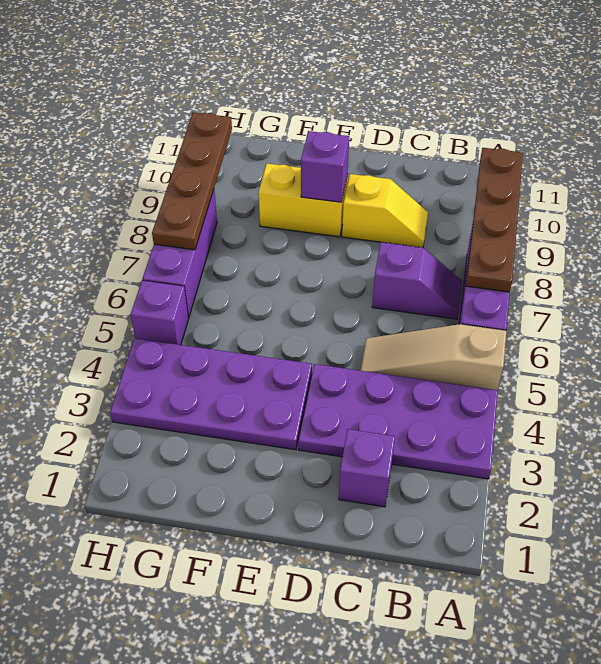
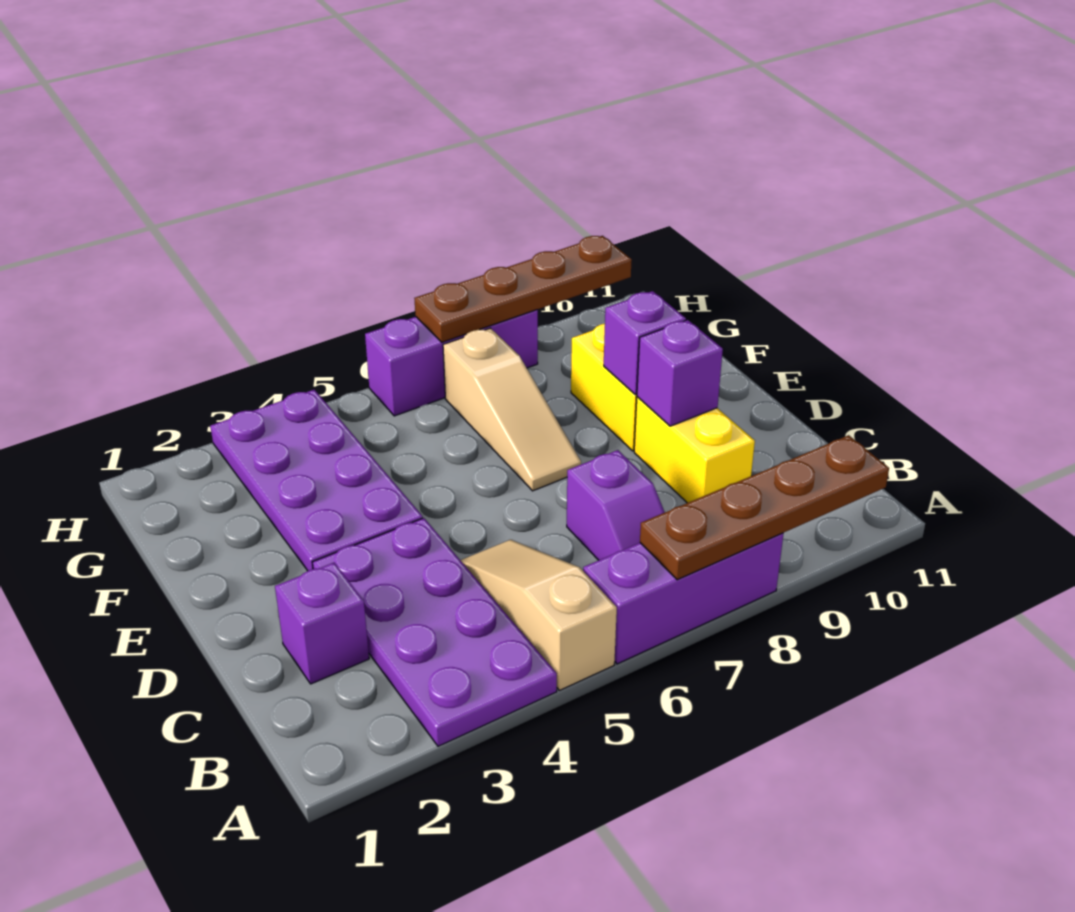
yellow 1x2 slope [342,174,428,248] -> yellow 1x2 brick [634,397,755,503]
none -> tan 1x3 slope [443,328,581,491]
purple 1x1 brick [131,280,188,345] -> purple 1x1 brick moved to [637,320,723,426]

